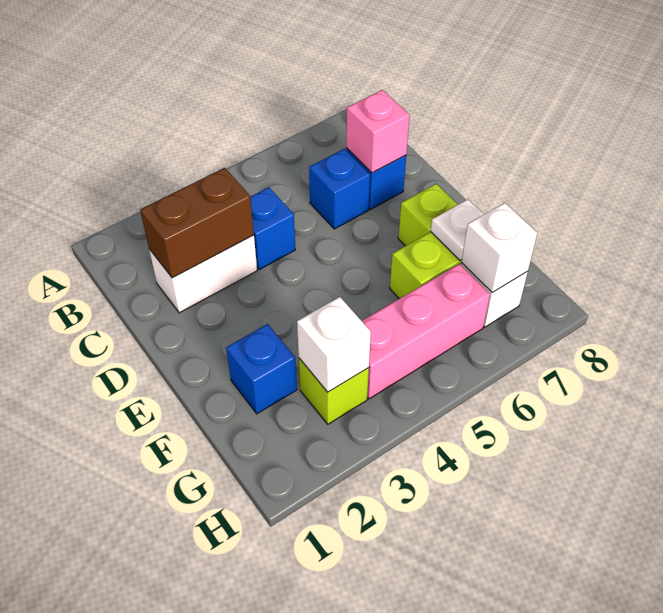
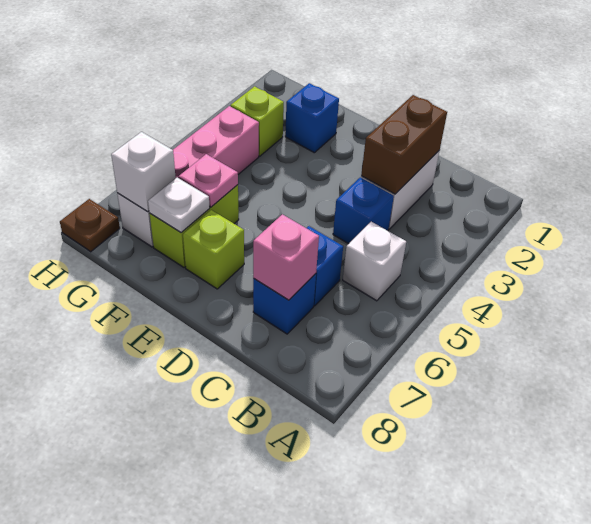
none -> pink 1x1 plate [179,154,238,207]
white 1x1 brick [297,297,371,392] -> white 1x1 brick moved to [343,222,406,301]
none -> brown 1x1 plate [60,199,120,252]

